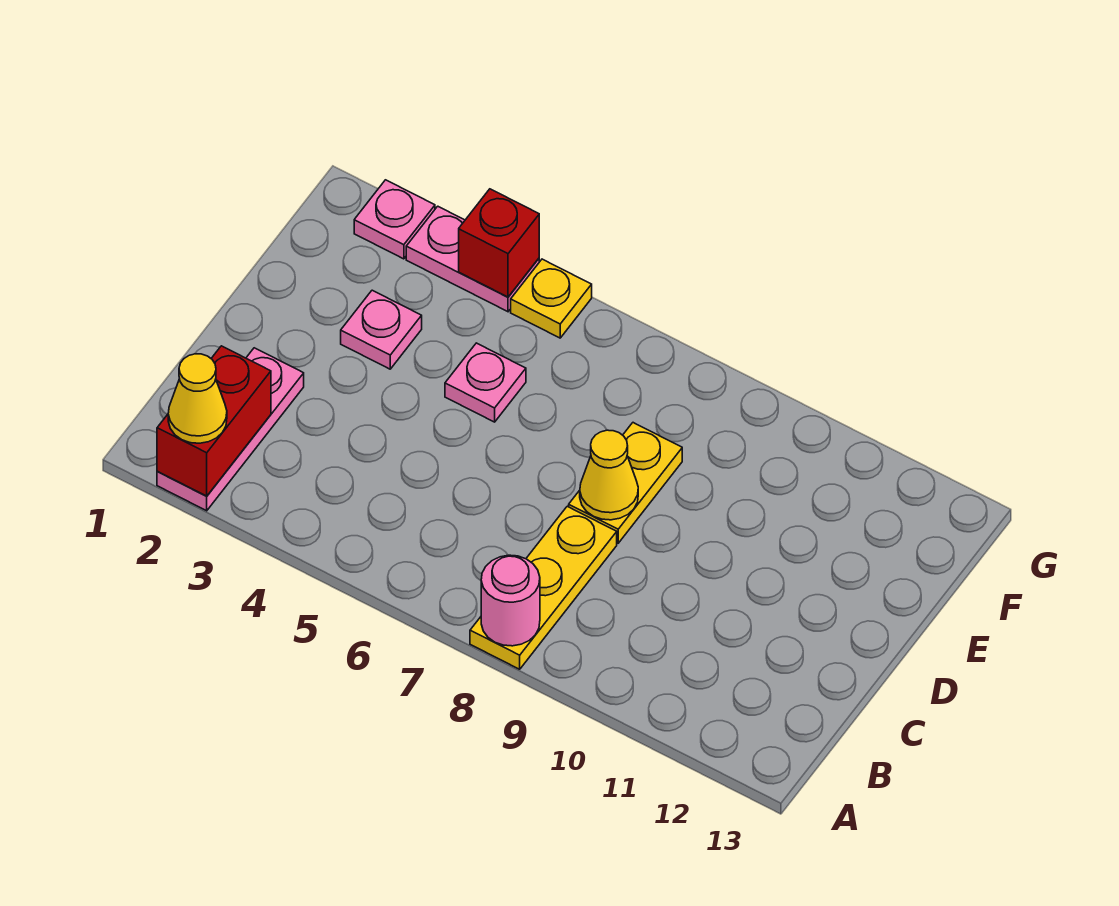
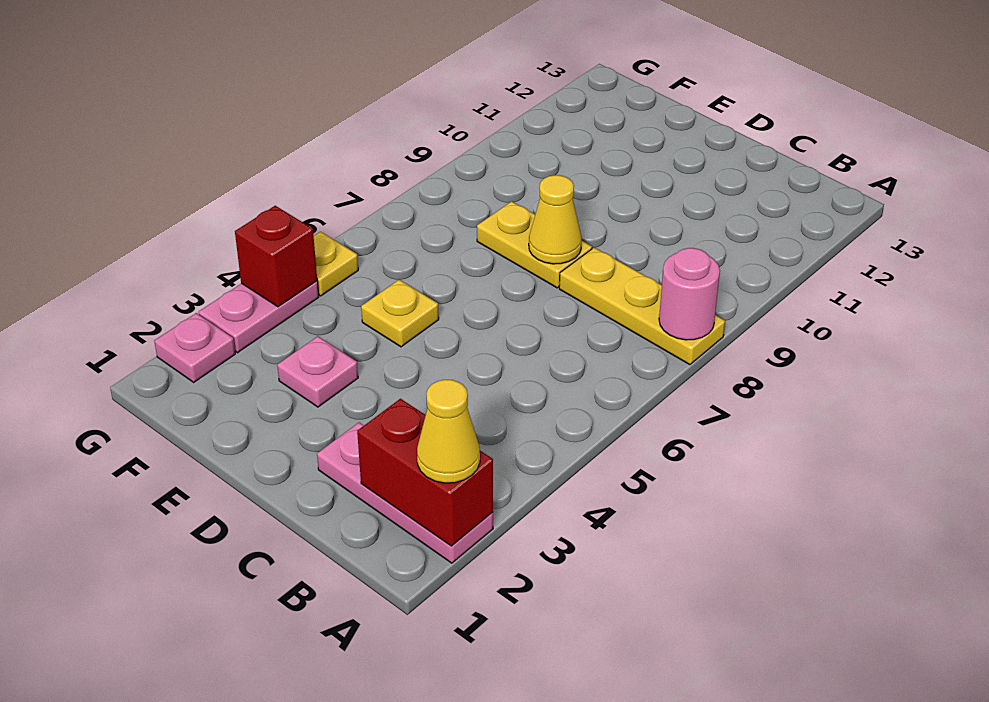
pink 1x1 plate [445,343,526,422] -> yellow 1x1 plate [361,280,439,347]

